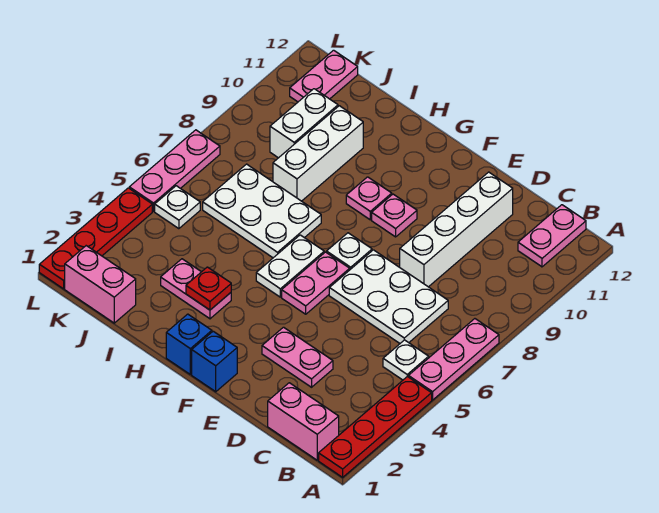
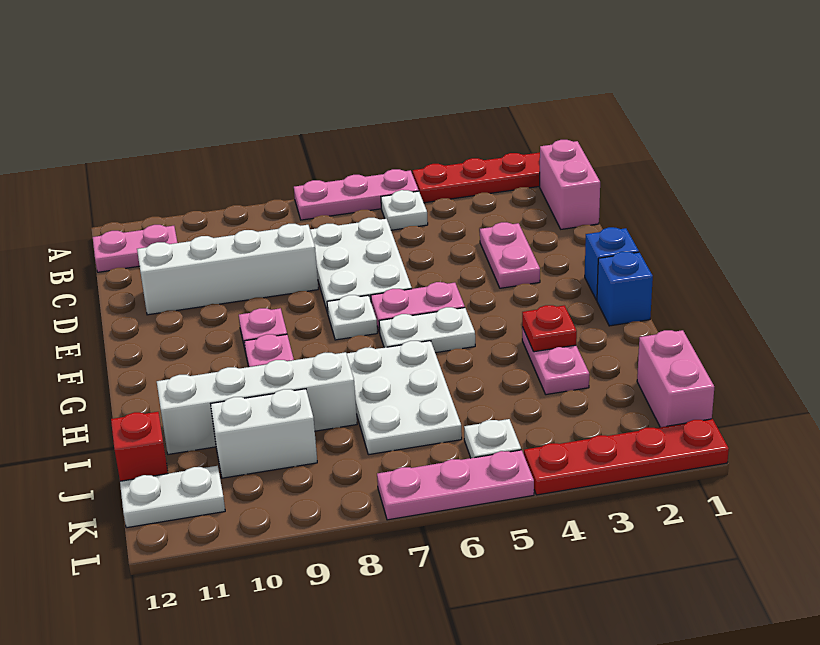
white 1x3 brick [273,106,363,201] -> white 1x4 brick [157,352,357,454]
none -> red 1x1 brick [111,412,168,481]
pink 1x2 plate [290,50,358,102] -> white 1x2 plate [120,466,225,528]

